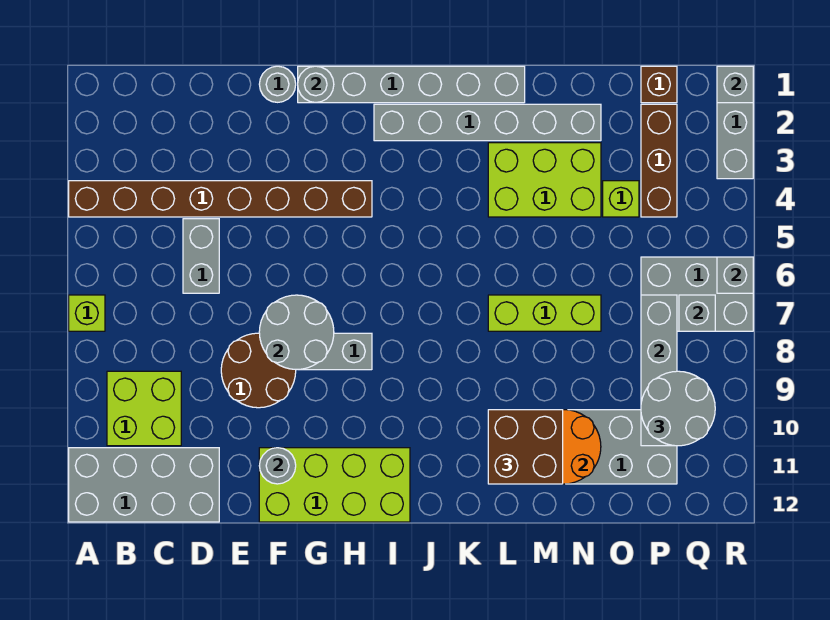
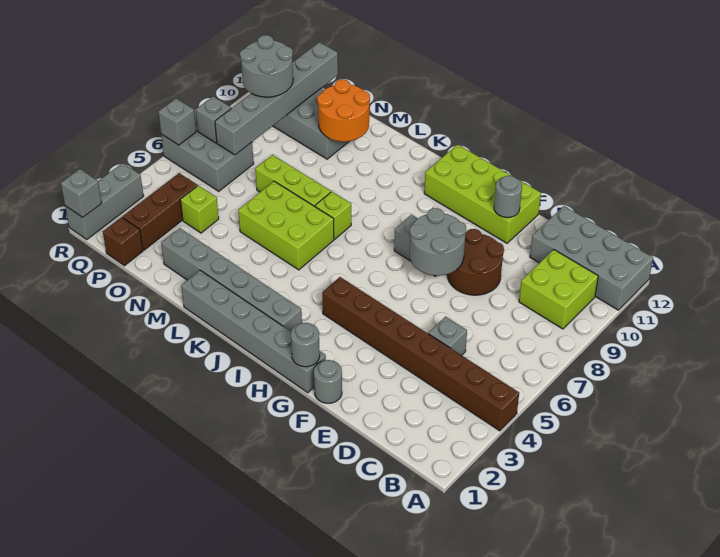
lime 1x1 brick [69,295,105,331] -> lime 1x1 brick moved to [315,192,351,239]
grey 1x2 brick [183,219,219,293] -> grey 1x1 brick [428,317,467,355]
lime 2x3 brick [488,143,601,217] -> lime 2x3 brick moved to [238,181,334,270]
brown 2x2 brick [488,410,563,484] -> none
grey 1x4 brick [641,295,677,446] -> grey 1x6 brick [215,42,338,155]

